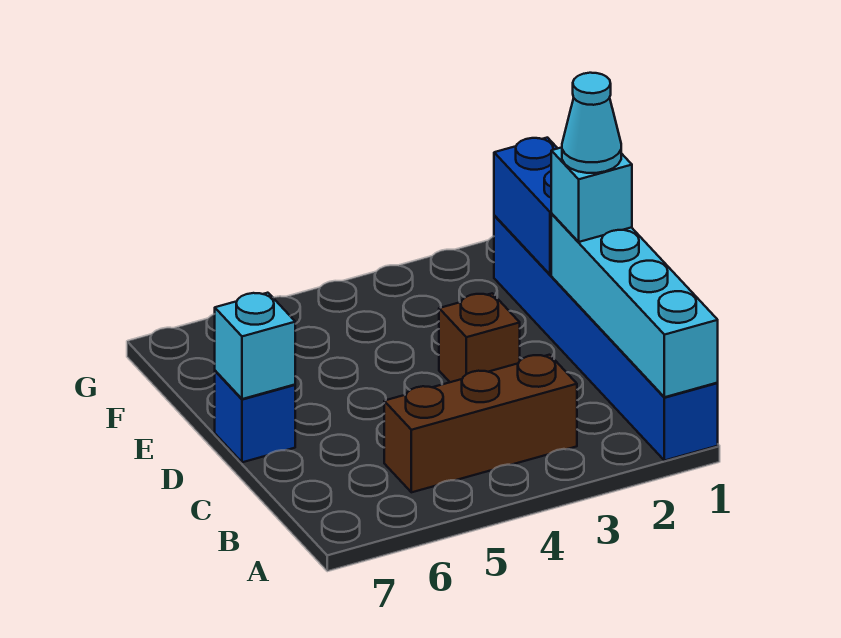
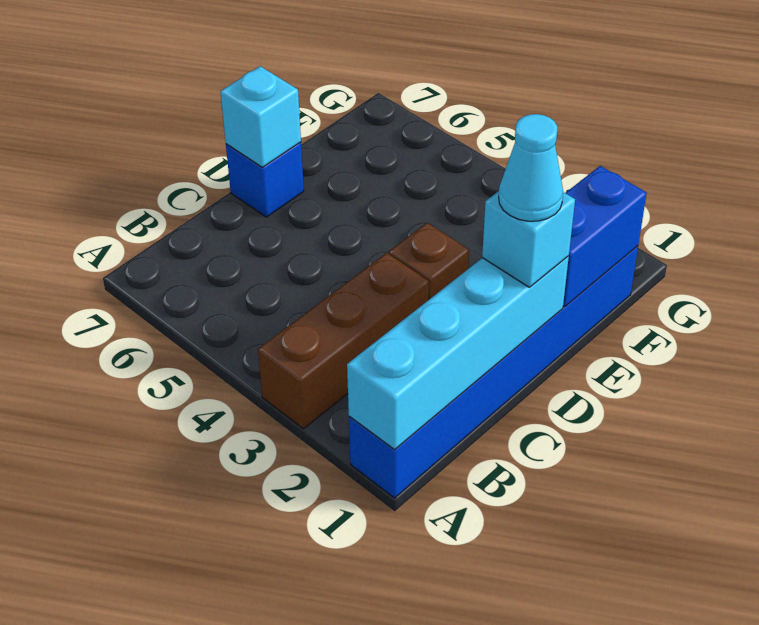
brown 1x3 brick [384,355,577,492] -> brown 1x3 brick turned to [258,253,429,429]

